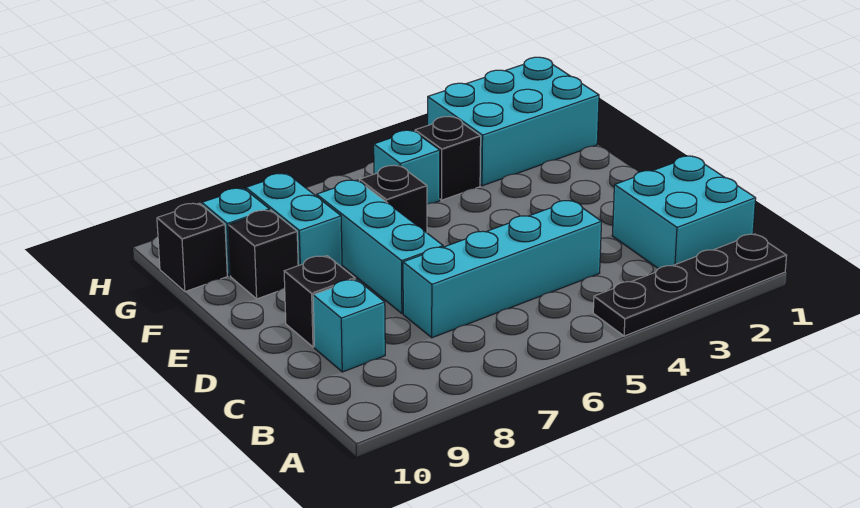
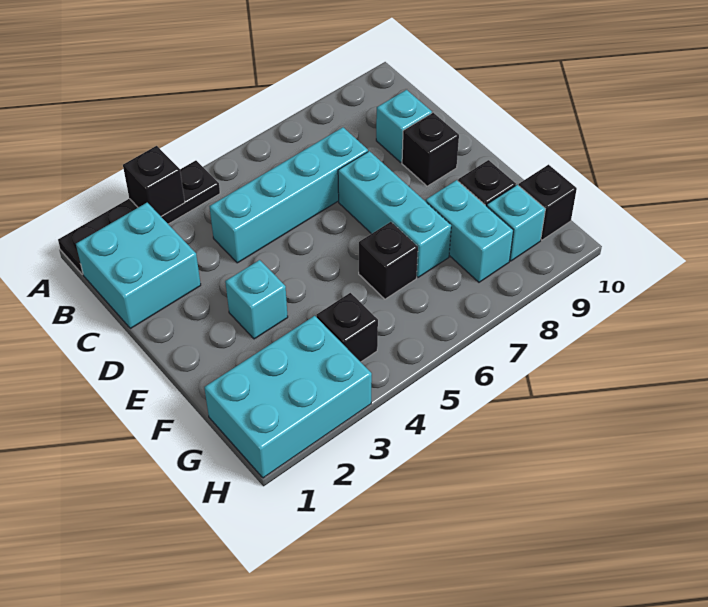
none -> black 1x1 brick [123,146,185,216]
cyan 1x1 brick [374,130,440,204] -> cyan 1x1 brick moved to [225,260,288,339]

